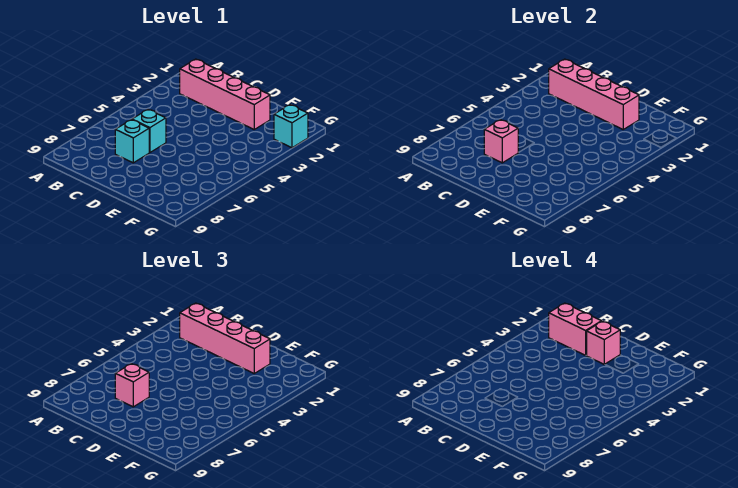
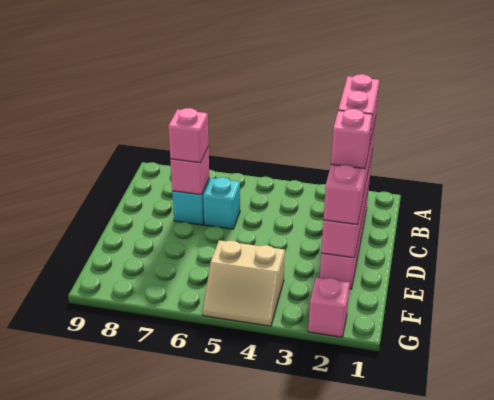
none -> tan 2x2 slope [203,240,285,326]
cyan 1x1 brick [274,105,308,148] -> pink 1x1 brick [308,277,350,337]

